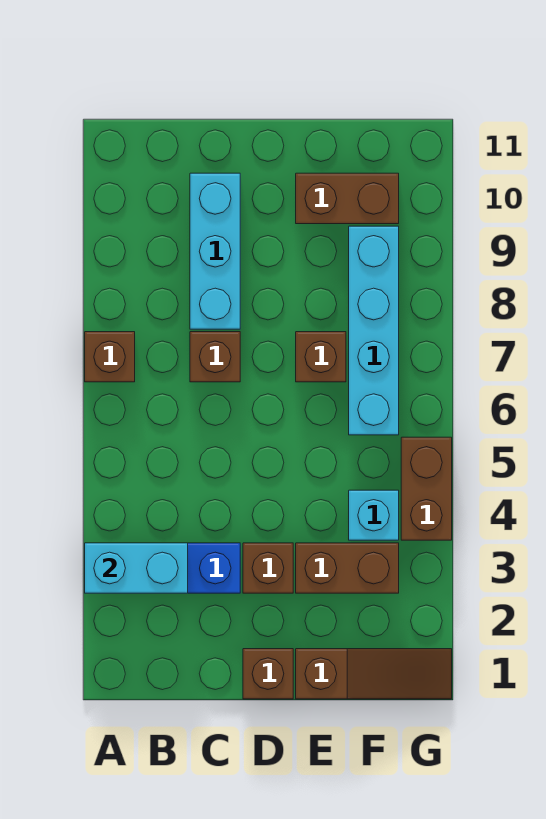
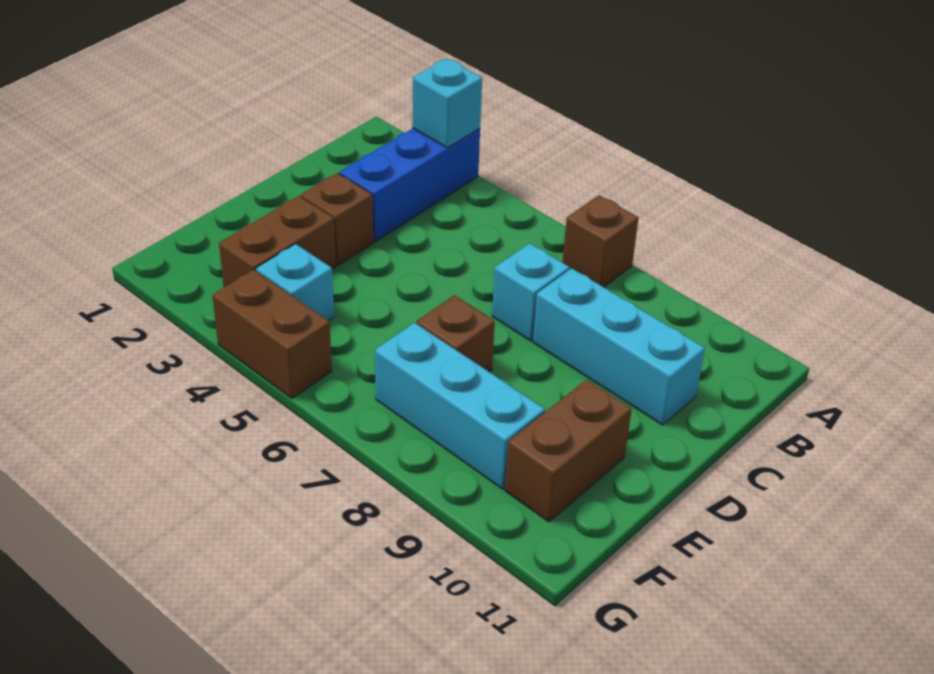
cyan 1x2 brick [85,543,188,593] -> cyan 1x1 brick [412,58,482,148]
brown 1x1 brick [190,332,240,382] -> cyan 1x1 brick [492,243,570,341]
brown 1x1 brick [243,649,293,699] -> none
brown 1x3 slope [296,649,452,699] -> none
cyan 1x4 brick [349,226,399,435] -> cyan 1x3 brick [375,323,545,489]

